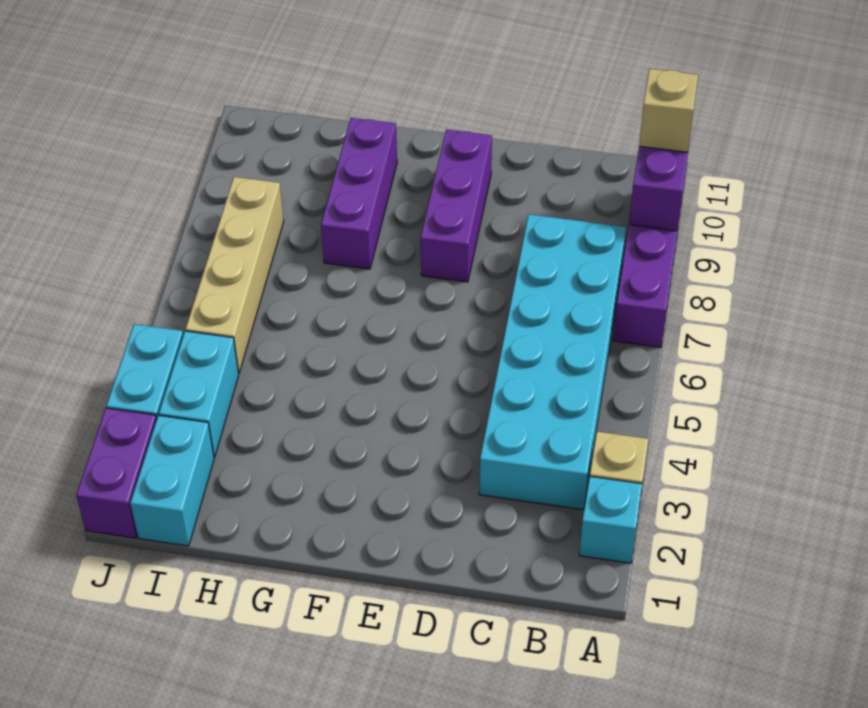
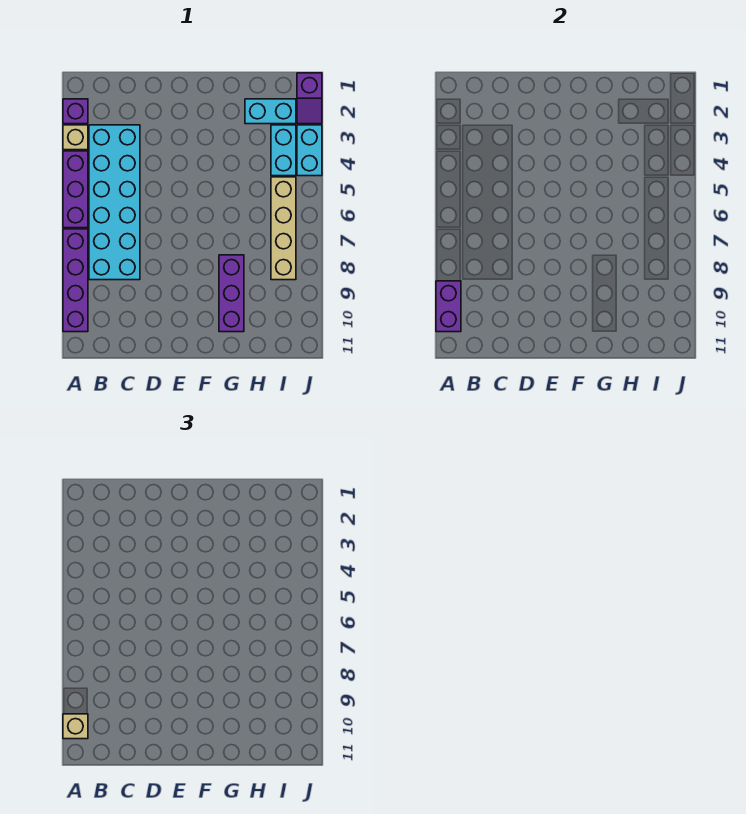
cyan 1x1 brick [579,476,642,563] -> purple 1x1 brick [63,99,88,124]
purple 1x3 brick [421,130,492,282] -> purple 1x3 brick moved to [63,151,88,228]
cyan 1x2 brick [130,415,214,546] -> cyan 1x2 brick turned to [245,99,296,124]
purple 1x2 brick [76,408,156,538] -> purple 1x2 slope [297,73,322,124]

